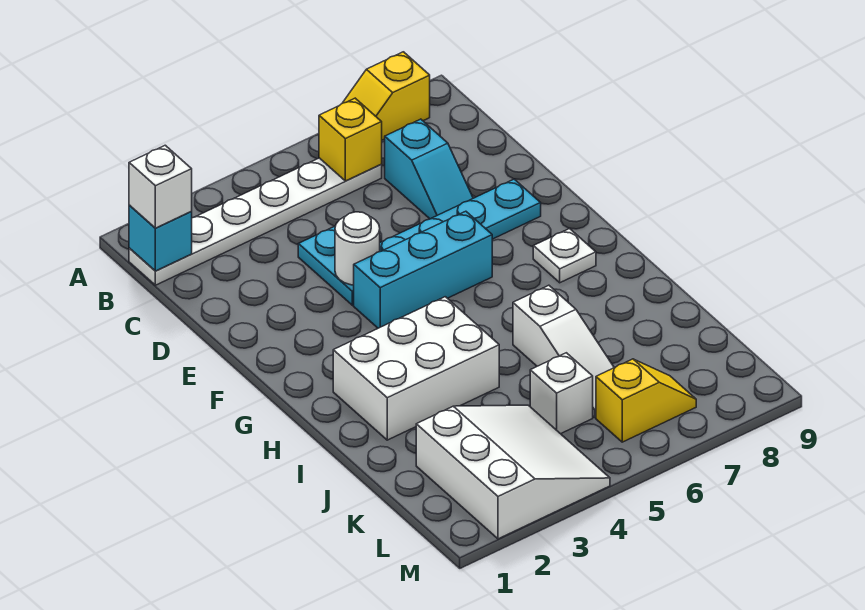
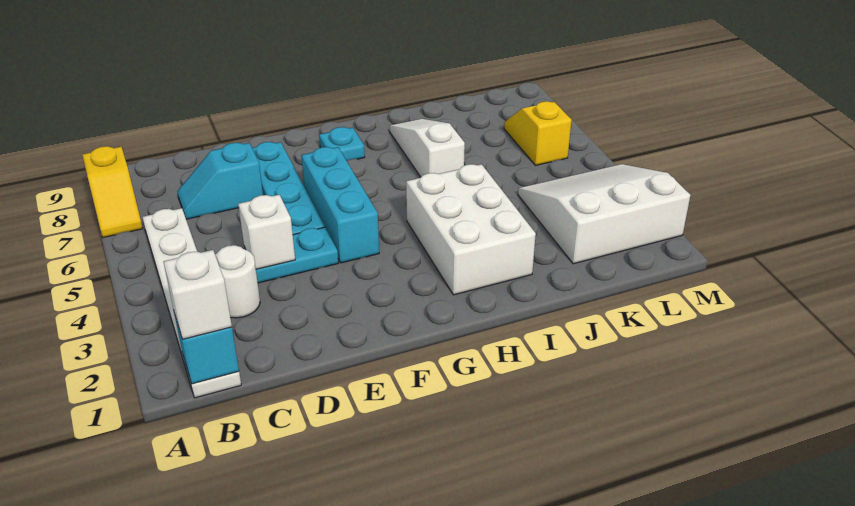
yellow 1x1 brick [319,98,382,181] -> none
cyan 1x2 slope [385,119,473,219] -> cyan 1x2 slope turned to [177,143,263,219]
white 1x1 round brick [335,212,380,285] -> white 1x1 round brick moved to [215,245,260,318]
white 1x1 plate [533,228,596,283] -> cyan 1x1 plate [319,127,365,161]
white 1x3 slope [513,285,614,417] -> white 1x3 slope turned to [390,119,465,177]
white 1x1 brick [530,353,593,434] -> white 1x1 brick moved to [238,195,295,269]

